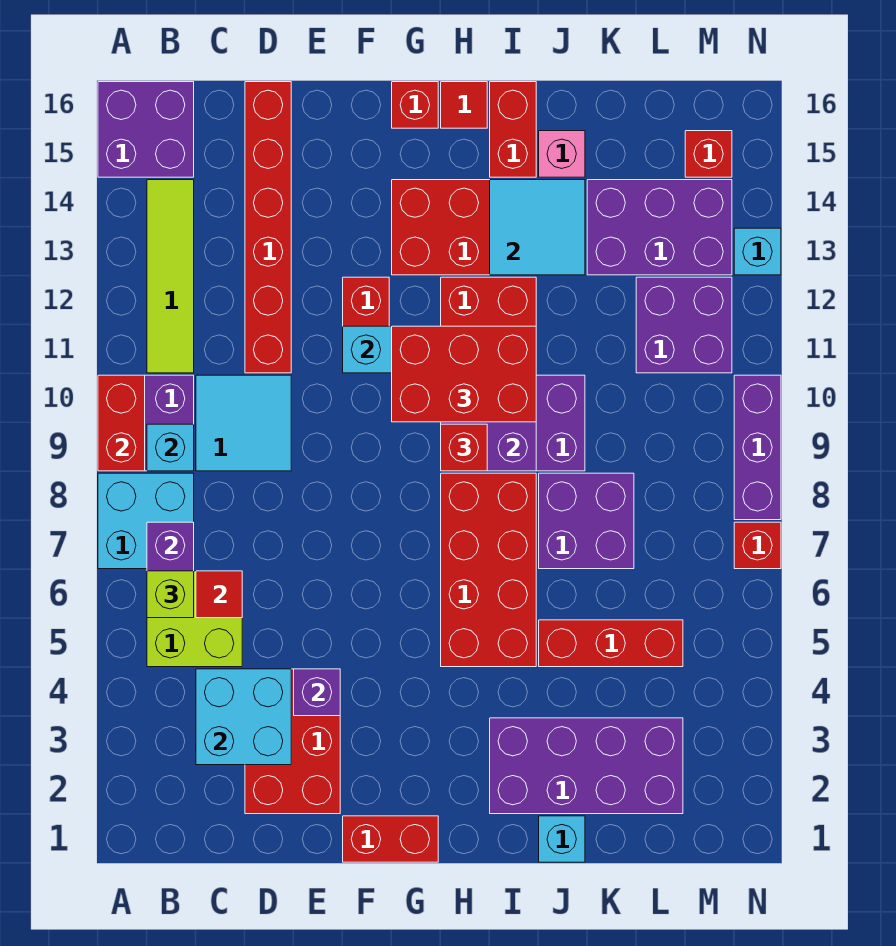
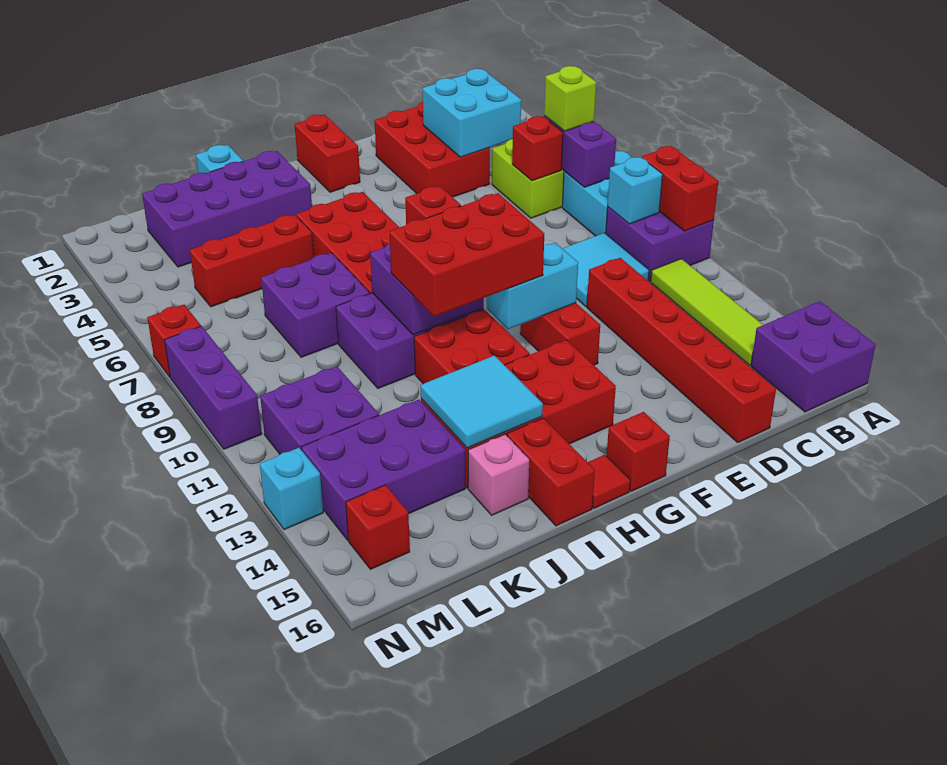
red 1x1 tile [196,571,242,618] -> red 1x1 brick [512,116,563,181]
purple 1x1 brick [294,669,340,716] -> none
red 1x2 brick [343,816,438,862] -> red 1x2 brick turned to [295,115,360,192]

